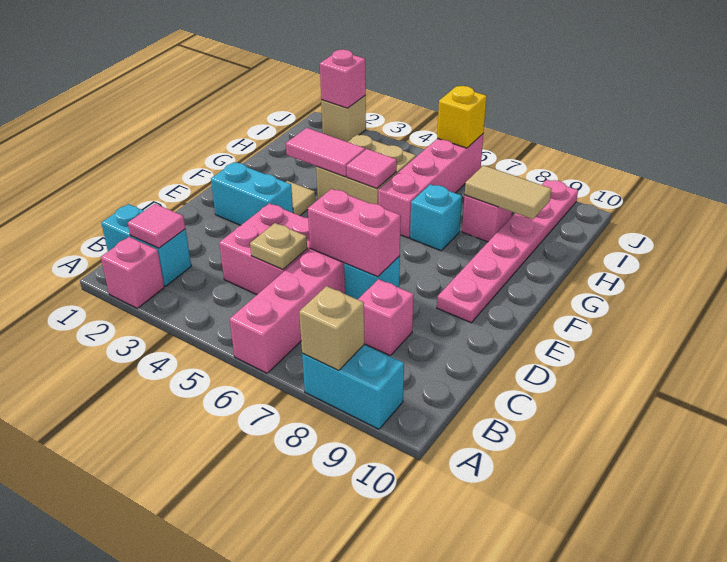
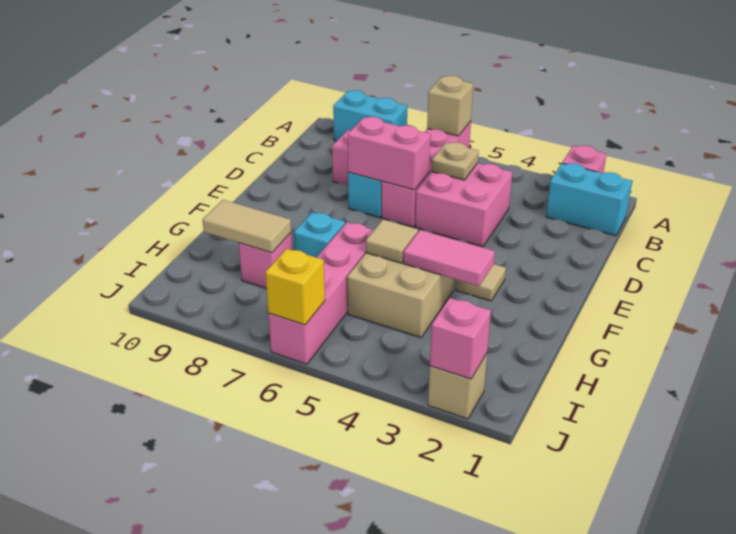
tan 1x1 brick [299,286,364,370] -> tan 1x1 brick moved to [427,76,473,136]
pink 1x1 tile [128,204,185,248] -> none
cyan 1x2 brick [211,162,293,225] -> none
pink 1x6 plate [437,180,578,323] -> none
pink 1x1 tile [347,149,397,188] -> tan 1x1 tile [366,220,418,263]

